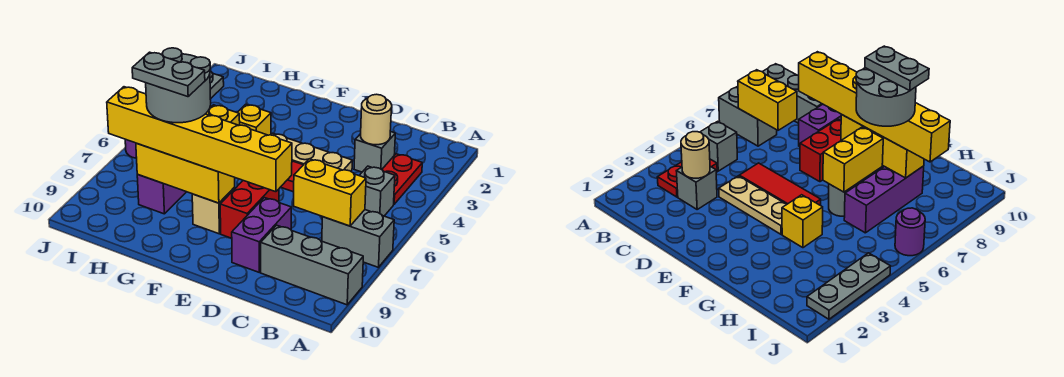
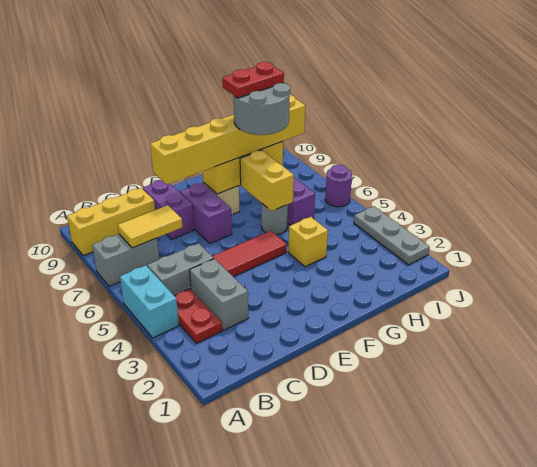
none -> cyan 1x2 brick [120,265,179,338]
grey 1x3 brick [261,225,363,305] -> yellow 1x3 brick [67,188,155,256]
grey 1x1 brick [359,166,395,216] -> grey 1x2 brick [147,243,214,295]
yellow 1x2 brick [294,159,366,226] -> yellow 1x2 tile [118,205,182,248]
grey 1x1 brick [354,131,395,172] -> grey 1x2 brick [190,259,248,330]
tan 1x1 round brick [361,94,392,145] -> none
tan 1x3 plate [271,133,352,171] -> none
red 1x2 brick [220,181,279,238] -> purple 1x2 brick [180,183,232,244]
grey 1x2 plate [132,52,205,97] -> red 1x2 plate [222,62,284,98]

